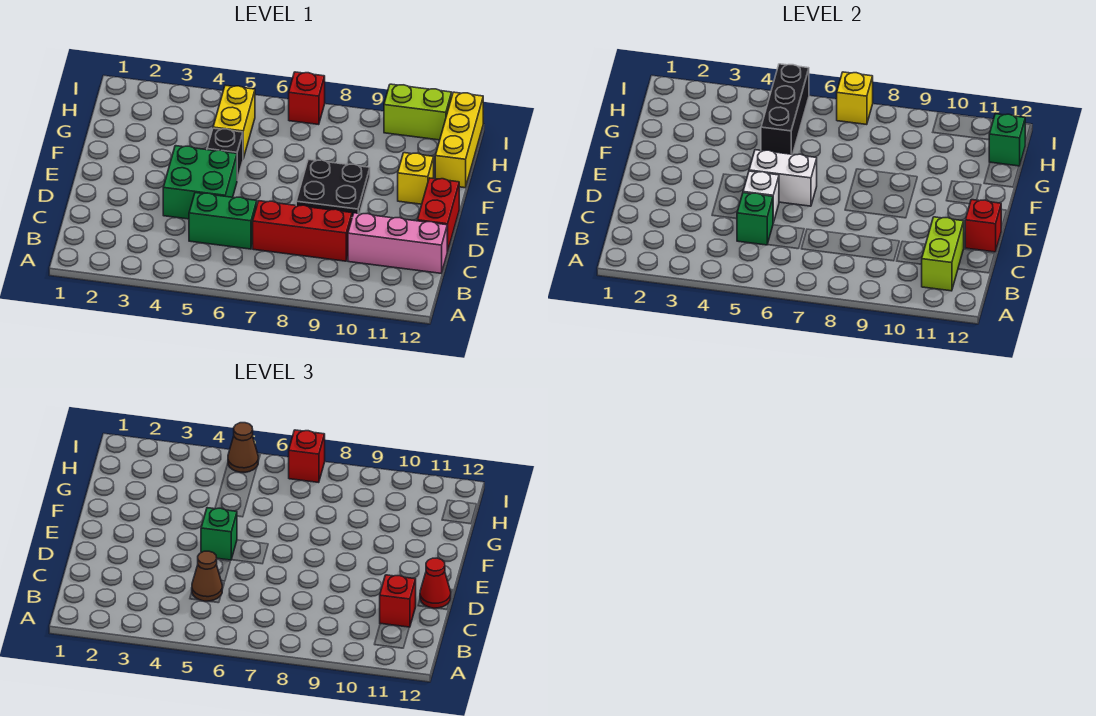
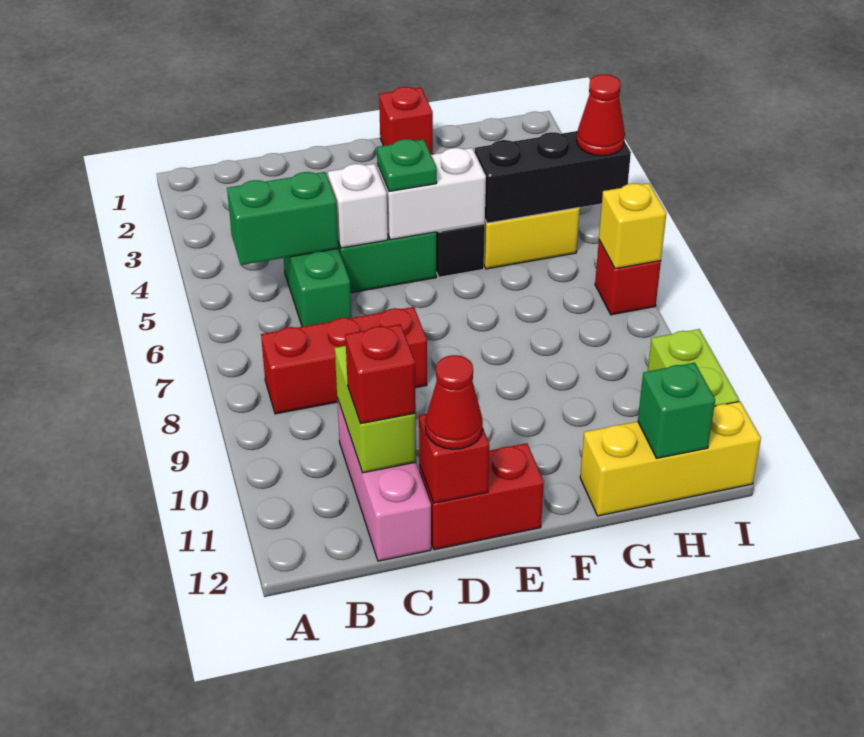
lime 1x2 brick [922,217,964,291] -> lime 1x2 brick turned to [335,346,416,473]
green 1x1 brick [737,193,773,245] -> green 1x2 brick [227,172,338,265]
brown 1x1 cone [192,551,222,601] -> none
red 1x3 brick [253,201,352,261] -> red 1x3 brick turned to [261,307,427,414]
white 1x2 brick [749,150,817,206] -> white 1x2 brick turned to [377,148,486,240]
green 1x1 brick [201,508,237,560] -> green 1x1 plate [377,139,437,192]
black 2x2 plate [296,160,370,217] -> none
yellow 1x1 brick [398,153,434,204] -> none
brown 1x1 cone [228,423,258,472] -> red 1x1 cone [577,74,625,156]
red 1x1 brick [289,430,325,483] -> red 1x1 brick moved to [379,87,433,155]

